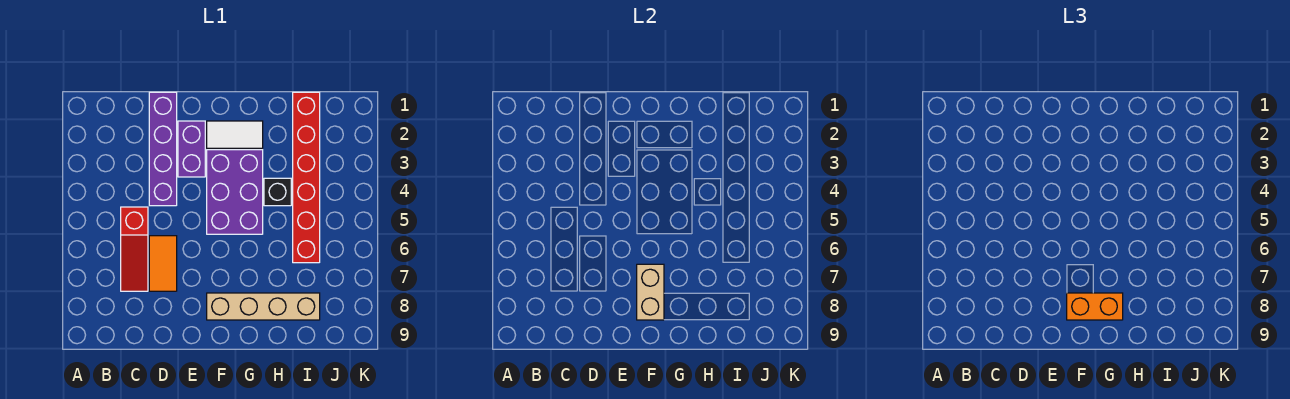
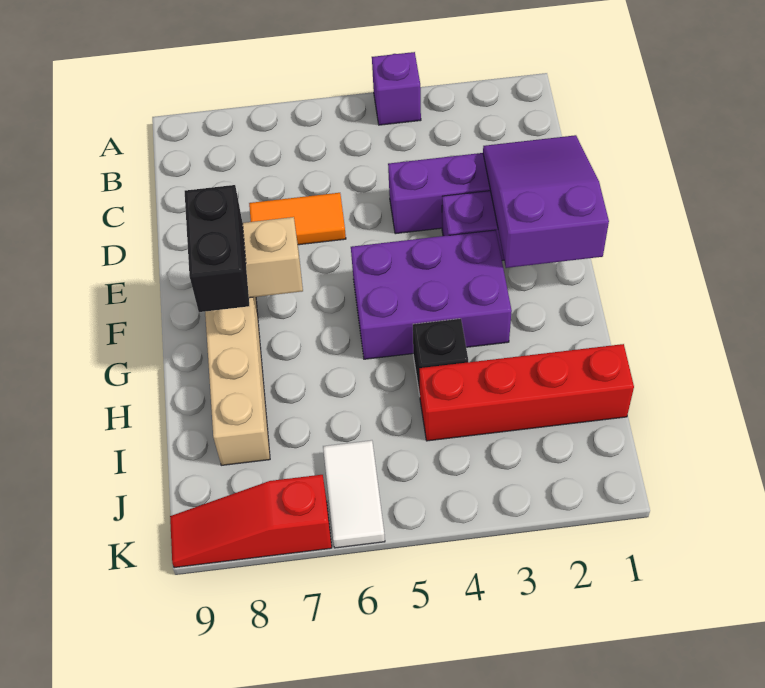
none -> purple 1x1 brick [372,52,421,125]
red 1x3 slope [121,207,148,291] -> red 1x3 slope moved to [170,475,332,568]
none -> purple 2x3 slope [483,135,609,268]
white 1x2 tile [207,121,263,148] -> white 1x2 tile moved to [323,440,385,548]
orange 1x2 brick [1067,293,1123,320] -> black 1x2 brick [185,185,249,312]
red 1x6 brick [293,92,320,263] -> red 1x4 brick [419,344,634,441]

